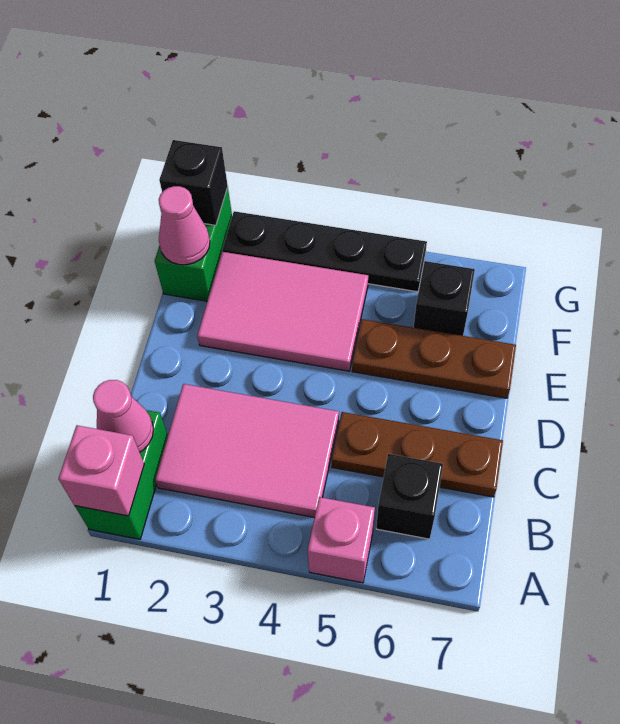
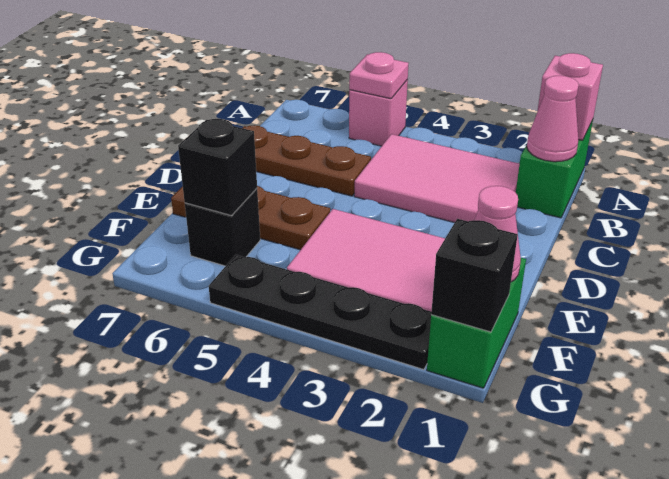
none -> pink 1x1 plate [349,52,409,99]
black 1x1 brick [376,454,443,539] -> black 1x1 brick moved to [178,119,257,216]

